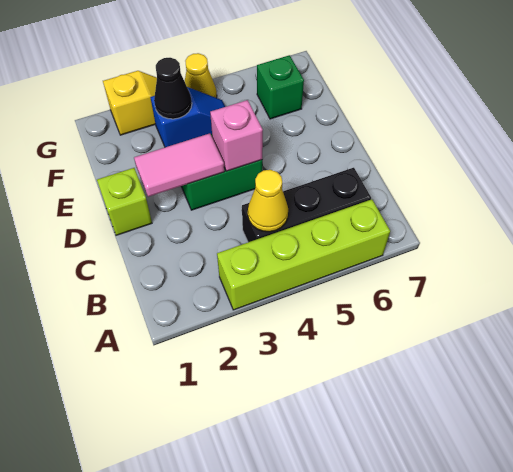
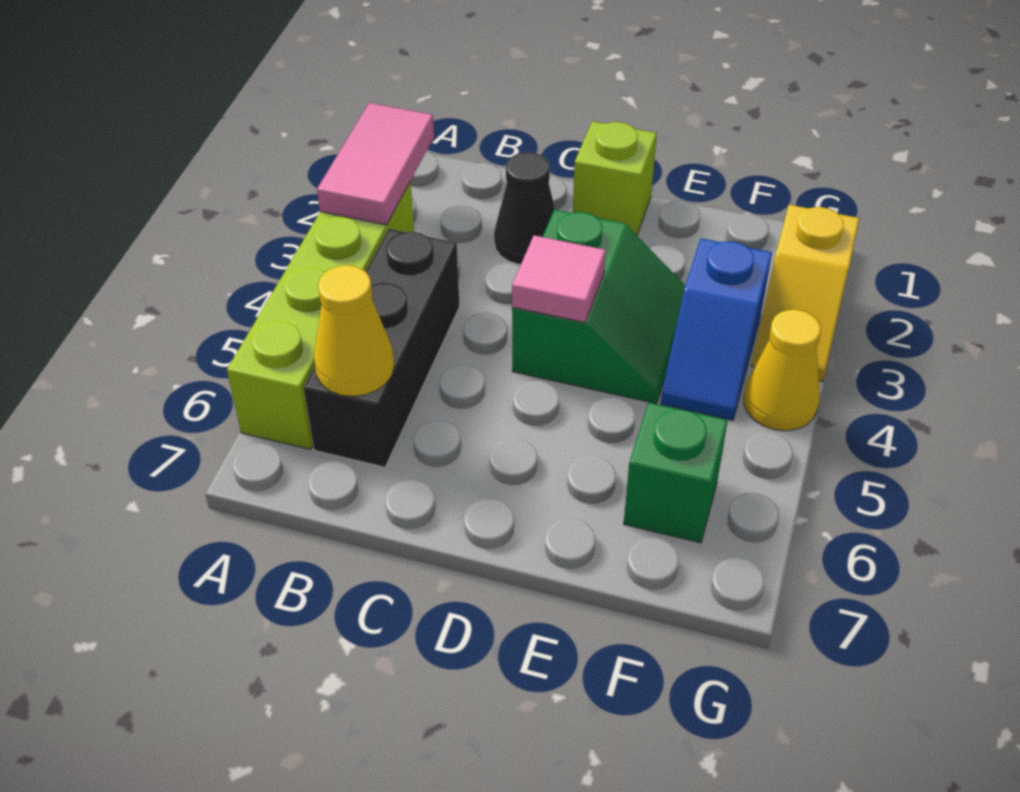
yellow 1x1 cone [248,170,288,232] -> yellow 1x1 cone moved to [314,265,394,396]
pink 1x2 tile [134,133,224,197] -> pink 1x2 tile moved to [317,103,434,225]
pink 1x1 brick [210,100,263,171] -> pink 1x1 tile [512,235,606,323]
black 1x1 cone [154,58,192,119] -> black 1x1 cone moved to [494,152,555,265]

